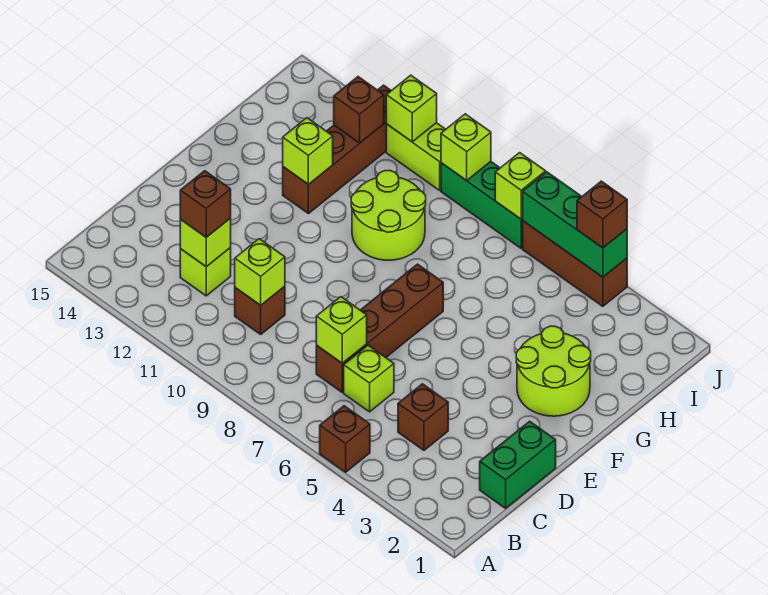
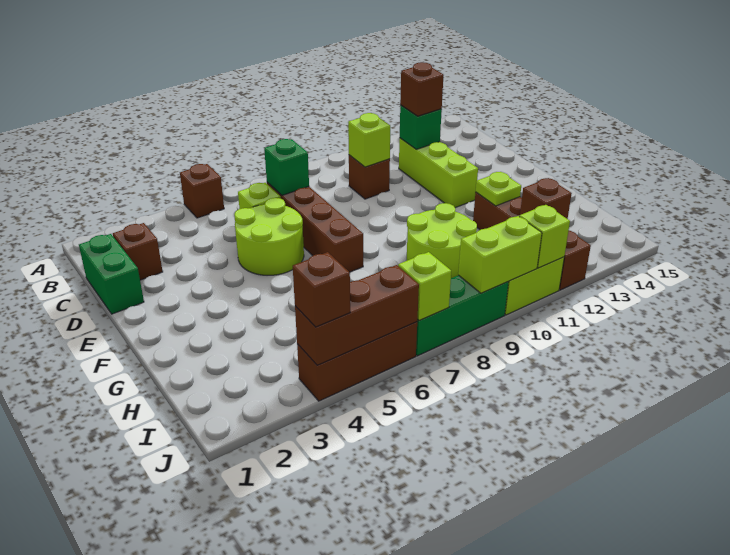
brown 1x1 brick [398,384,448,450] -> brown 1x1 brick moved to [113,223,163,280]
lime 1x1 brick [316,297,367,363] -> green 1x1 brick [264,139,309,195]
lime 1x1 brick [180,248,231,296] -> lime 1x3 brick [399,138,478,208]
lime 1x1 brick [180,218,231,267] -> green 1x1 brick [400,105,442,149]
lime 2x2 round brick [516,326,591,416] -> lime 2x2 round brick moved to [234,198,304,275]
lime 1x1 brick [283,118,333,185] -> lime 1x1 plate [476,172,521,206]
green 1x3 brick [522,172,627,277] -> brown 1x3 brick [295,265,419,365]
lime 1x1 brick [441,114,491,181] -> lime 1x2 brick [458,216,542,293]

